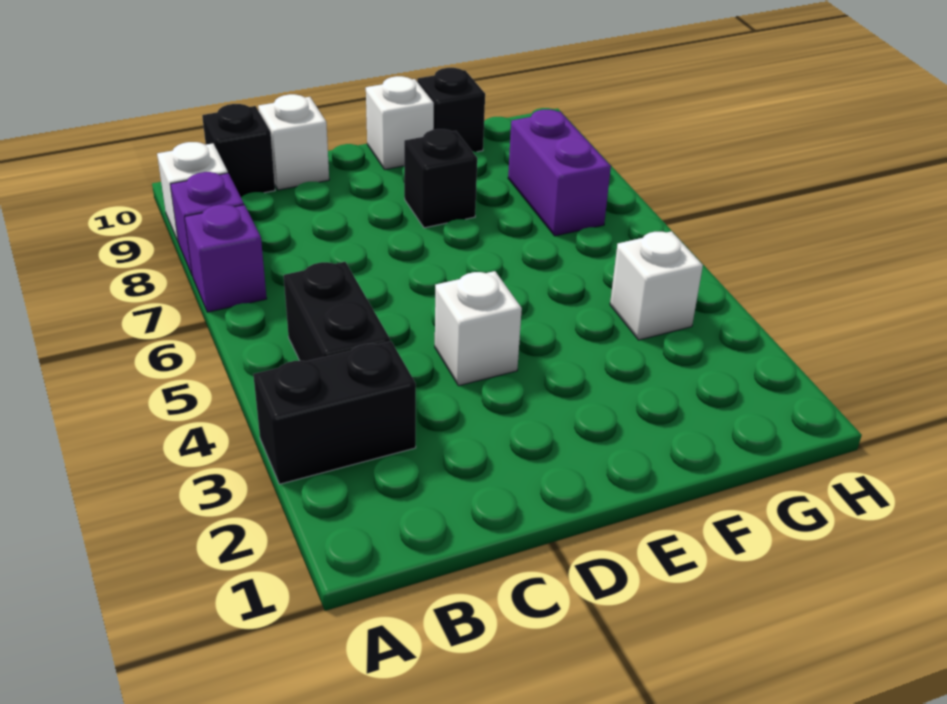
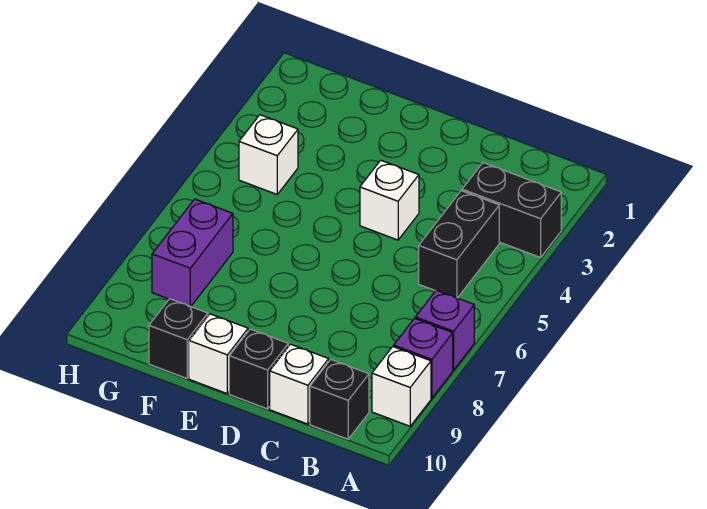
black 1x1 brick [404,129,477,228] -> black 1x1 brick moved to [229,329,288,409]

